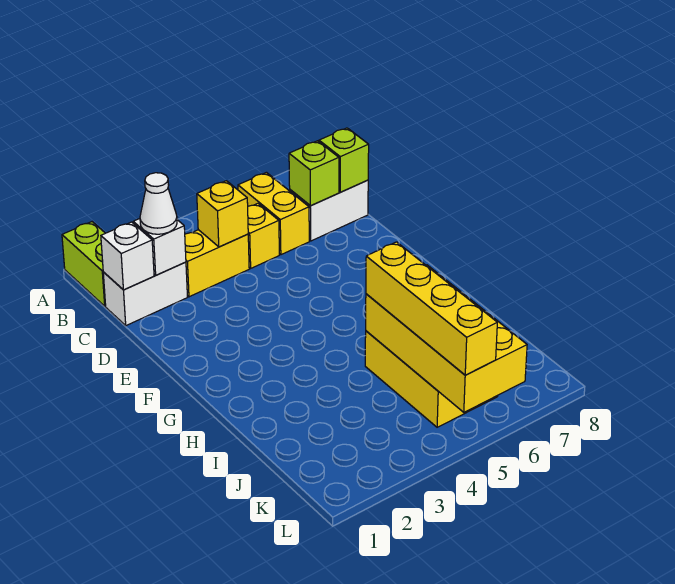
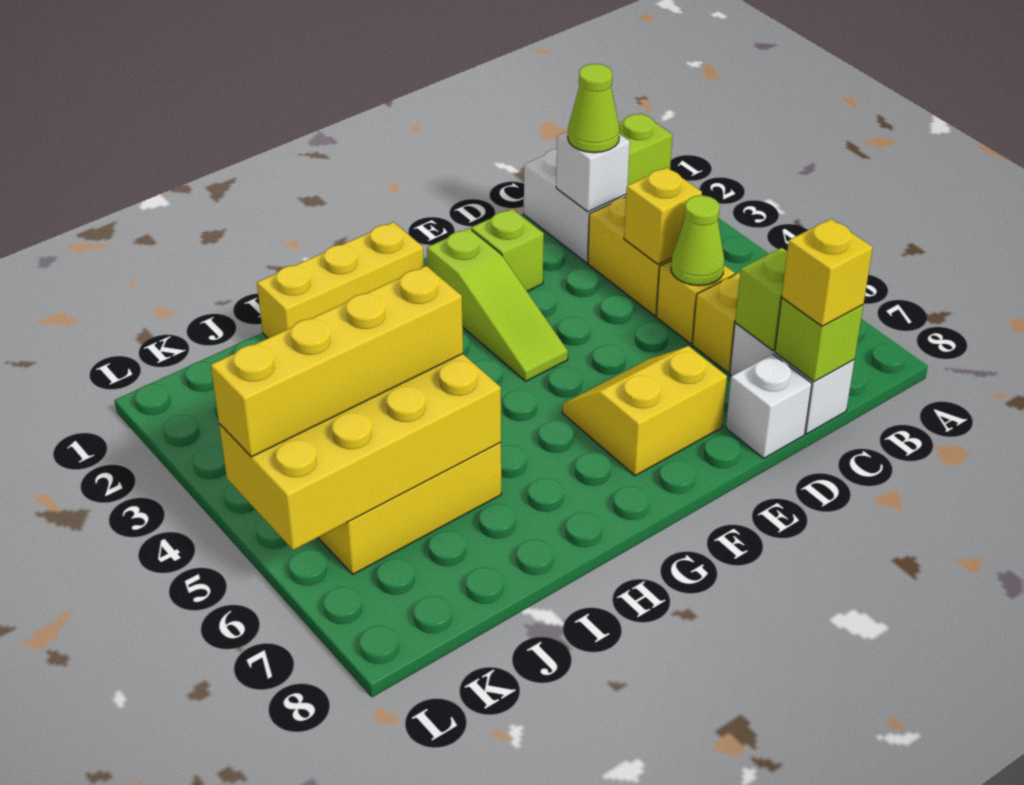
white 1x1 brick [101,222,154,290] -> white 1x1 brick moved to [726,354,812,458]
white 1x1 cone [140,173,177,234] -> lime 1x1 cone [568,64,620,153]
none -> lime 1x1 cone [671,196,724,286]
none -> yellow 1x1 brick [782,219,873,326]
none -> lime 1x1 brick [471,209,544,291]
none -> yellow 2x2 slope [562,346,727,476]
none -> lime 1x3 slope [427,228,568,381]
none -> yellow 1x3 brick [257,222,424,338]

